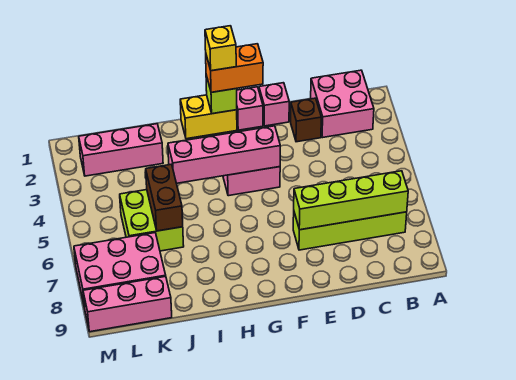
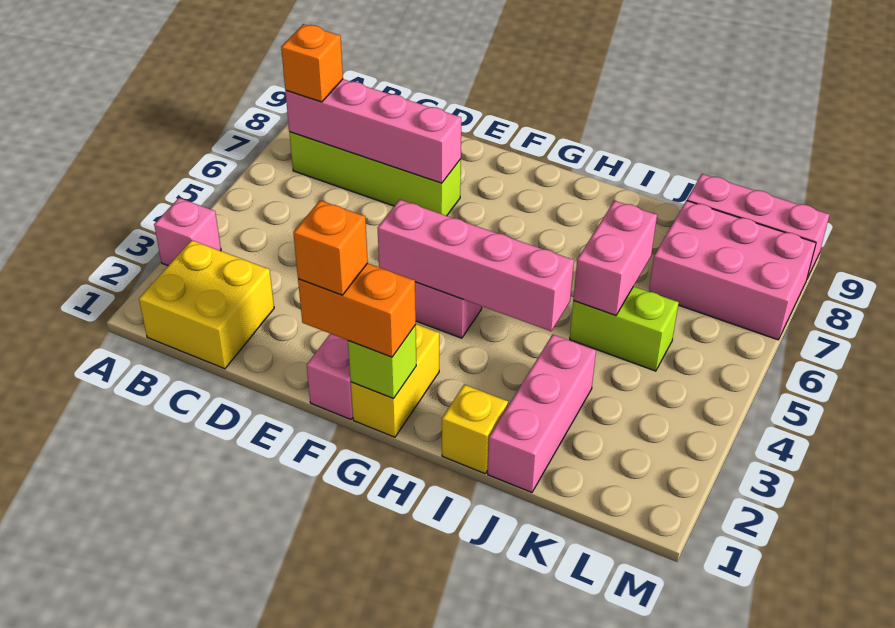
pink 2x2 brick [311,70,374,138] -> yellow 2x2 brick [139,240,274,369]
lime 1x4 brick [294,171,408,230] -> pink 1x4 brick [285,79,461,183]
none -> orange 1x1 brick [281,24,343,102]
brown 1x1 brick [291,98,321,142] -> none
pink 1x1 brick [259,83,289,126] -> pink 1x1 brick moved to [154,198,221,266]
none -> orange 1x1 brick [293,200,368,295]
yellow 1x2 brick [180,95,237,139] -> yellow 1x2 brick turned to [351,324,439,437]
yellow 1x1 brick [205,26,236,71] -> yellow 1x1 brick moved to [442,384,508,474]
pink 1x3 brick [79,124,163,176] -> pink 1x3 brick turned to [488,335,596,493]
lime 2x2 brick [120,190,184,251] -> lime 1x2 brick [570,286,679,371]
brown 1x2 brick [146,164,183,231] -> pink 1x2 brick [573,201,657,315]

